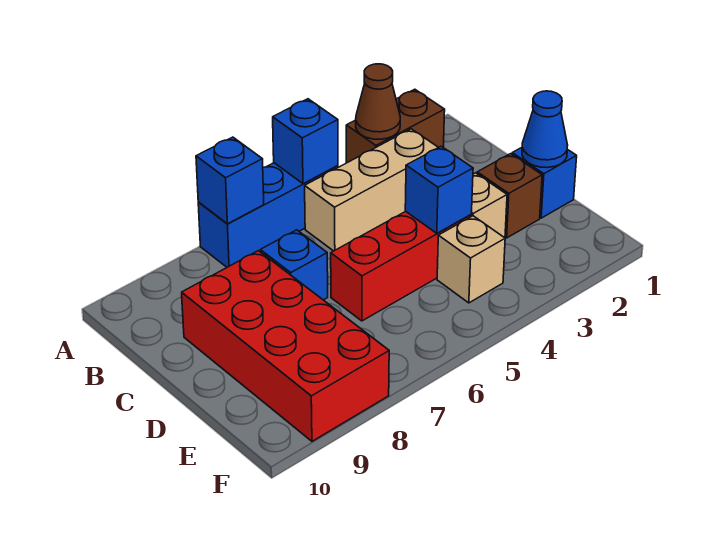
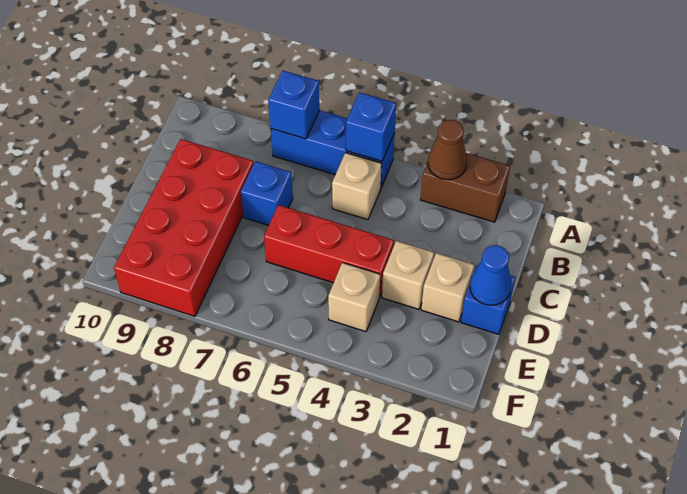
tan 1x3 brick [305,129,438,251] -> tan 1x1 brick [332,153,382,220]
brown 1x1 brick [477,154,542,238] -> tan 1x1 brick [421,253,474,322]
blue 1x1 brick [405,146,473,233] -> none

